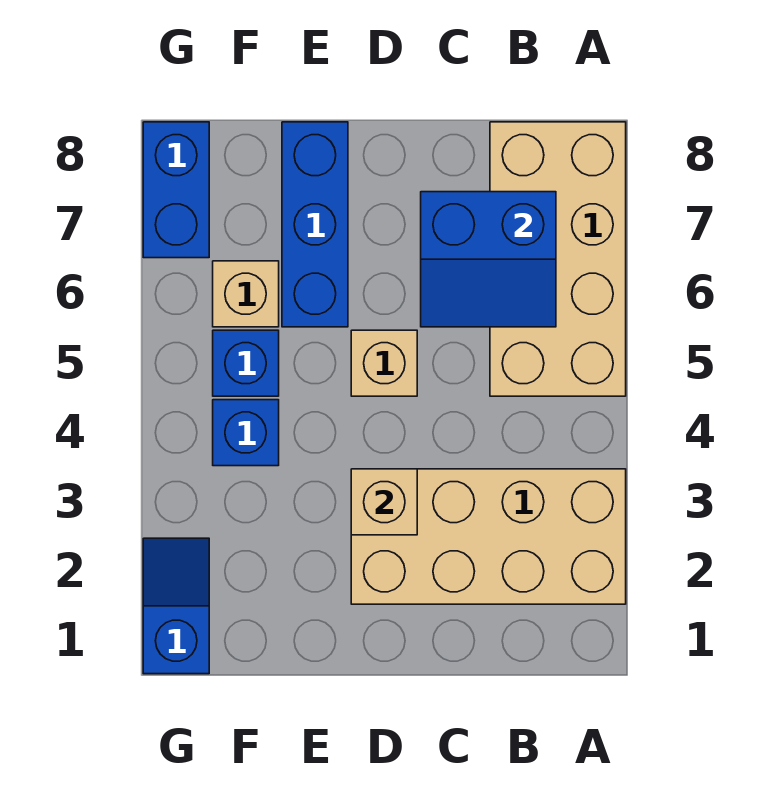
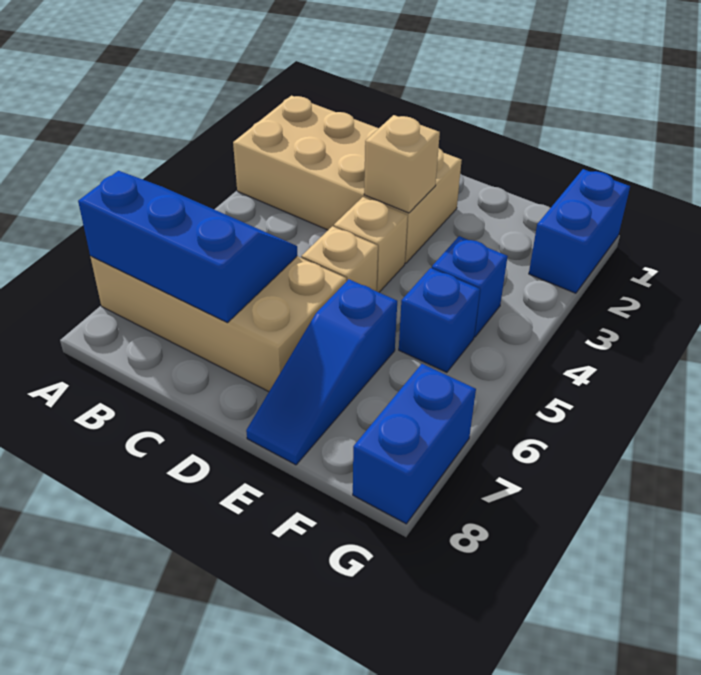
tan 2x4 brick [490,122,626,396] -> tan 2x4 brick turned to [91,256,346,392]
blue 2x2 slope [421,192,556,327] -> blue 2x3 slope [78,171,297,323]
blue 1x3 brick [282,122,348,327] -> blue 1x3 slope [246,279,397,465]
tan 1x1 brick [213,261,279,327] -> tan 1x1 brick moved to [334,197,408,292]
blue 1x2 slope [143,538,209,674] -> blue 1x2 brick [529,169,630,293]

